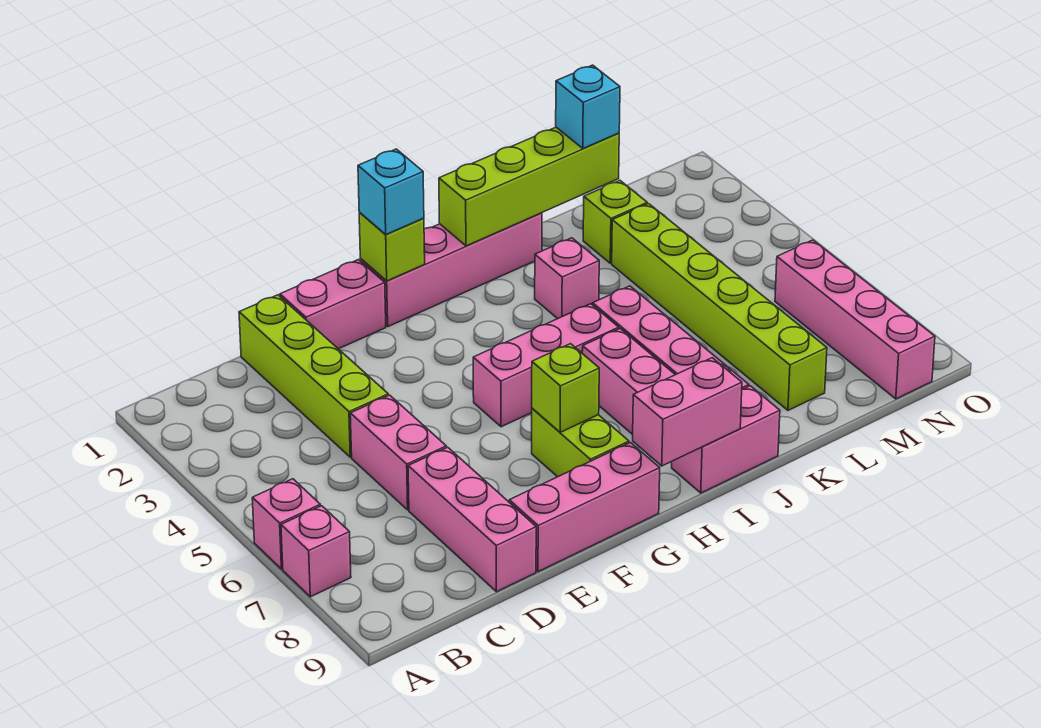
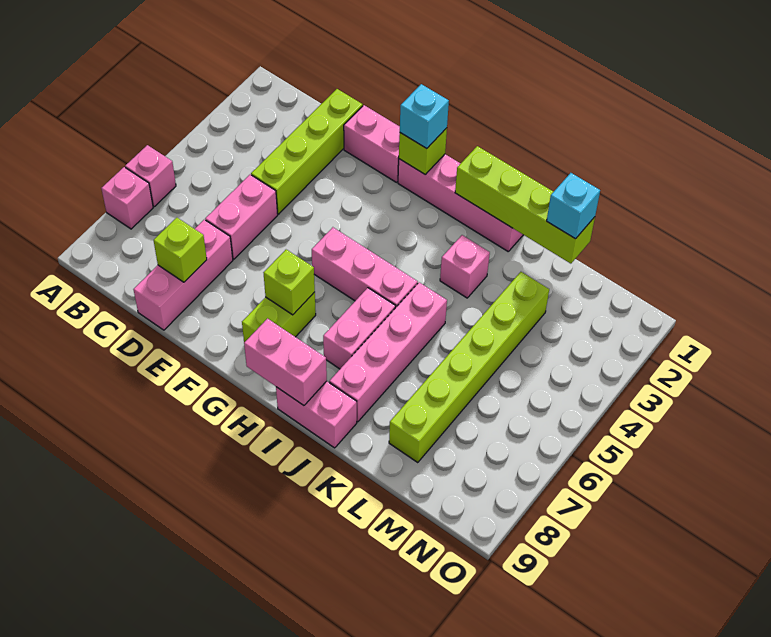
pink 1x3 brick [509,443,660,572] -> none
lime 1x1 brick [583,180,647,263] -> lime 1x1 brick moved to [153,218,207,282]
pink 1x4 brick [775,240,935,399] -> none

